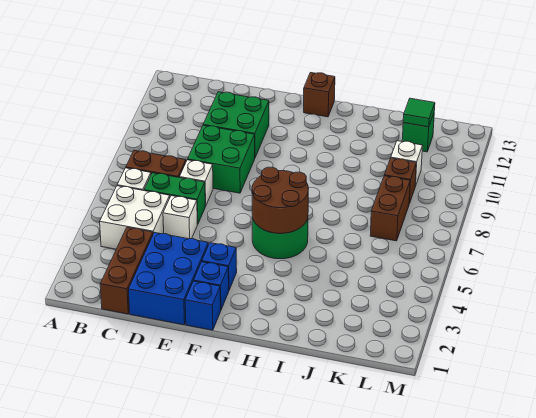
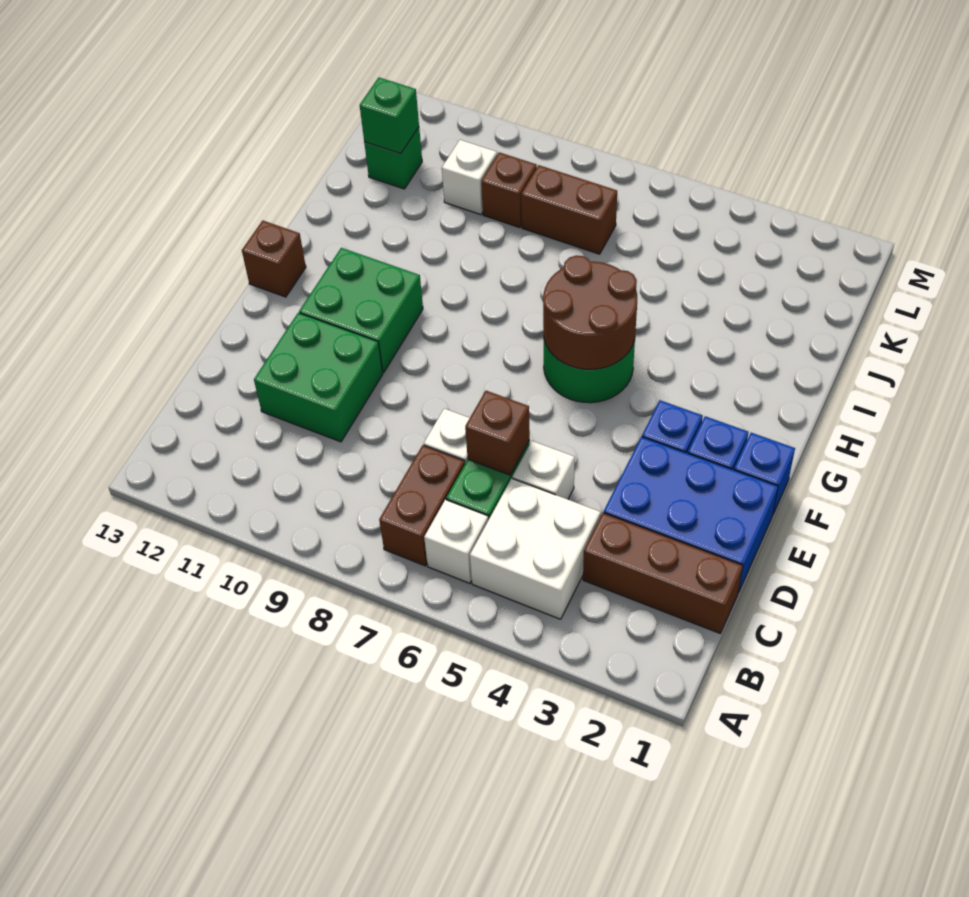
none -> brown 1x1 brick [465,391,530,475]
green 2x2 brick [188,125,255,193] -> green 2x2 brick moved to [299,248,423,373]
green 1x1 tile [403,98,435,127] -> green 1x1 brick [360,78,419,154]

